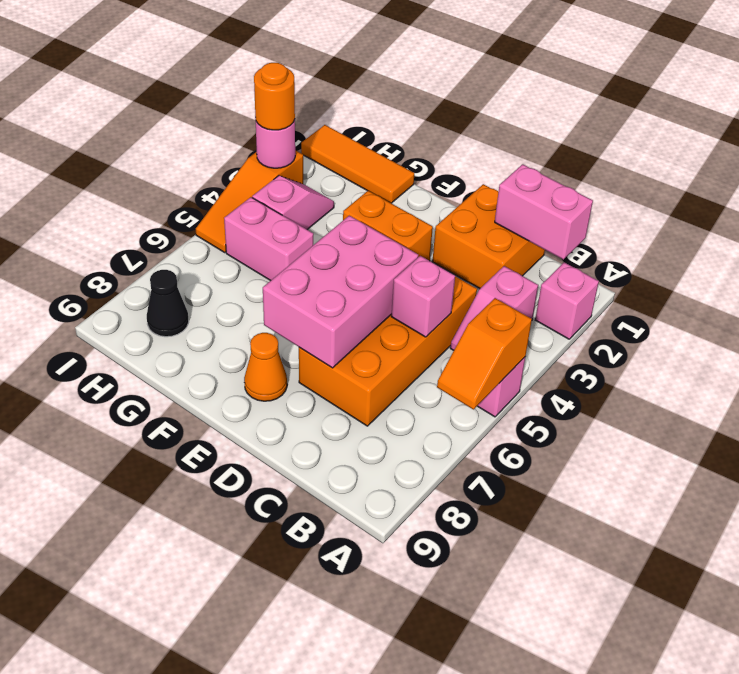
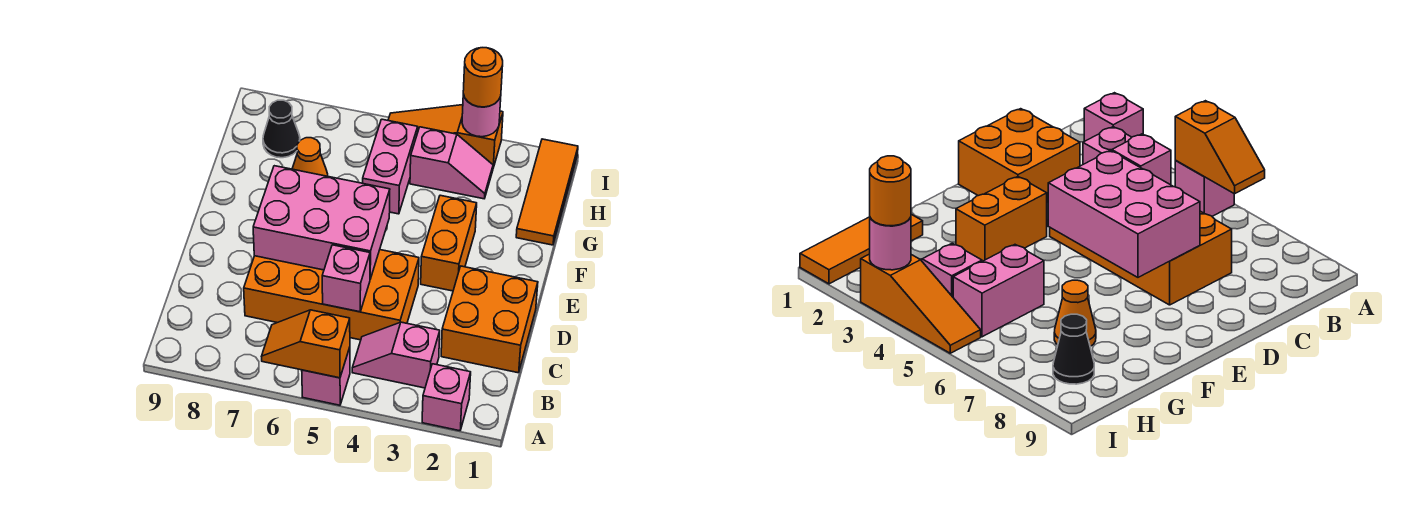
pink 1x2 brick [495,164,593,260] -> none
orange 1x1 cone [244,333,287,401] -> orange 1x1 cone moved to [292,138,328,176]

